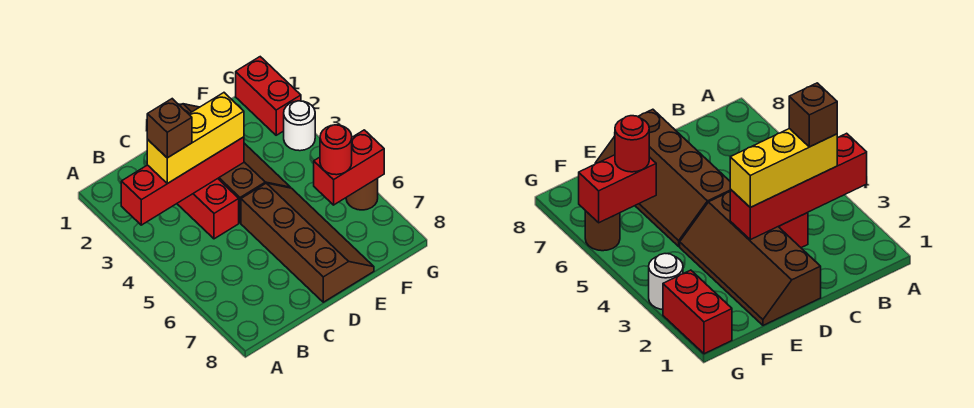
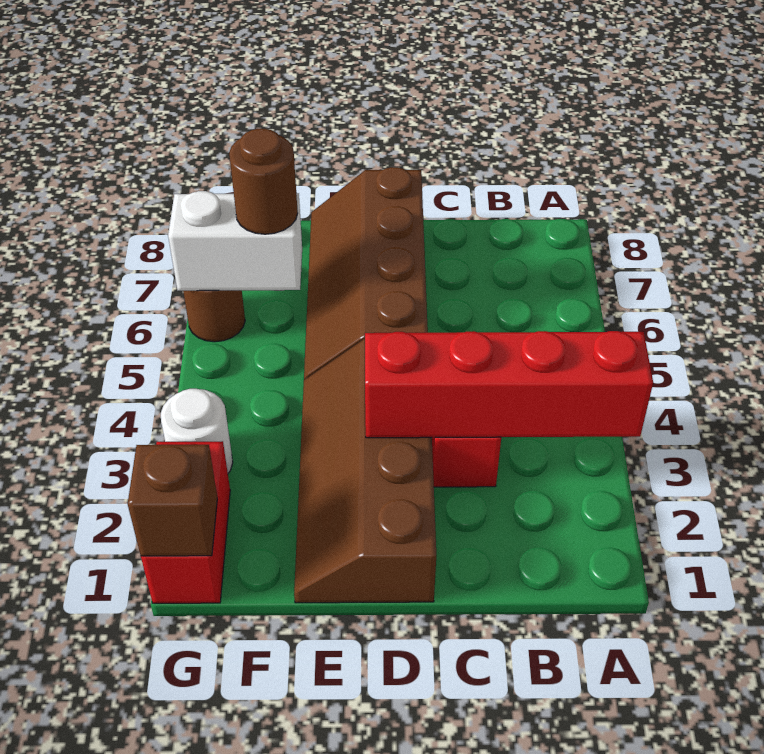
yellow 1x3 brick [147,93,244,184] -> none
brown 1x1 brick [147,99,192,158] -> brown 1x1 brick moved to [128,445,217,556]
red 1x2 brick [314,130,384,205] -> white 1x2 brick [168,191,302,291]
red 1x1 round brick [320,125,352,175] -> brown 1x1 round brick [229,129,298,234]

